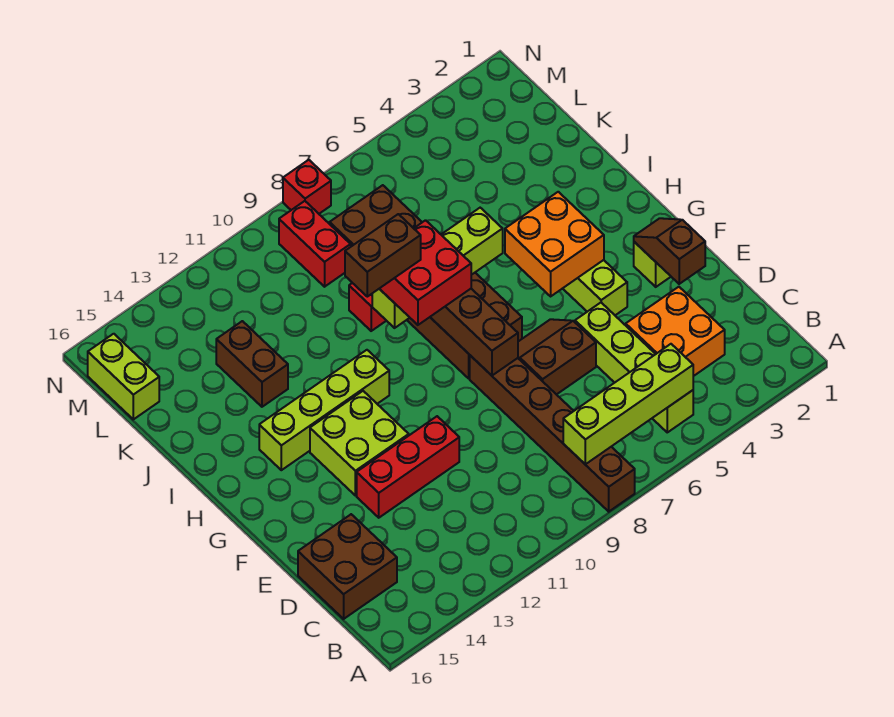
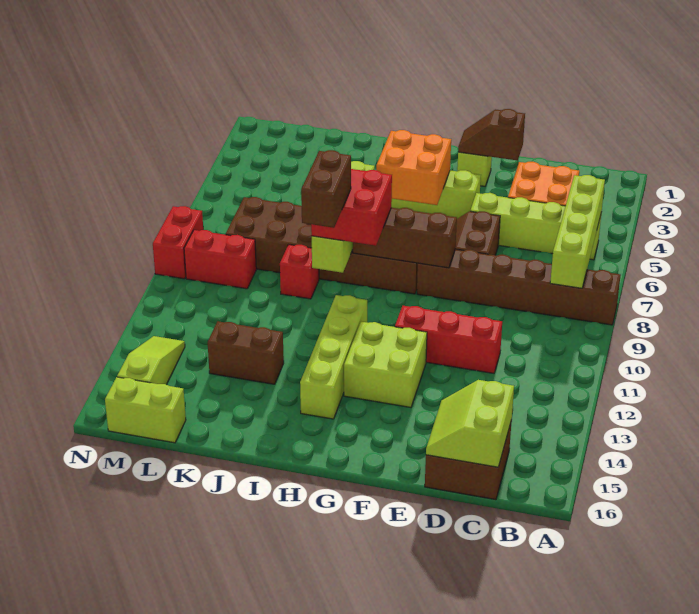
none -> lime 2x2 slope [426,380,514,467]
red 1x3 brick [357,416,459,518] -> red 1x3 brick turned to [395,306,502,373]
none -> lime 1x3 slope [117,336,185,385]
red 1x1 brick [283,160,331,214] -> red 1x2 brick [153,206,203,279]

